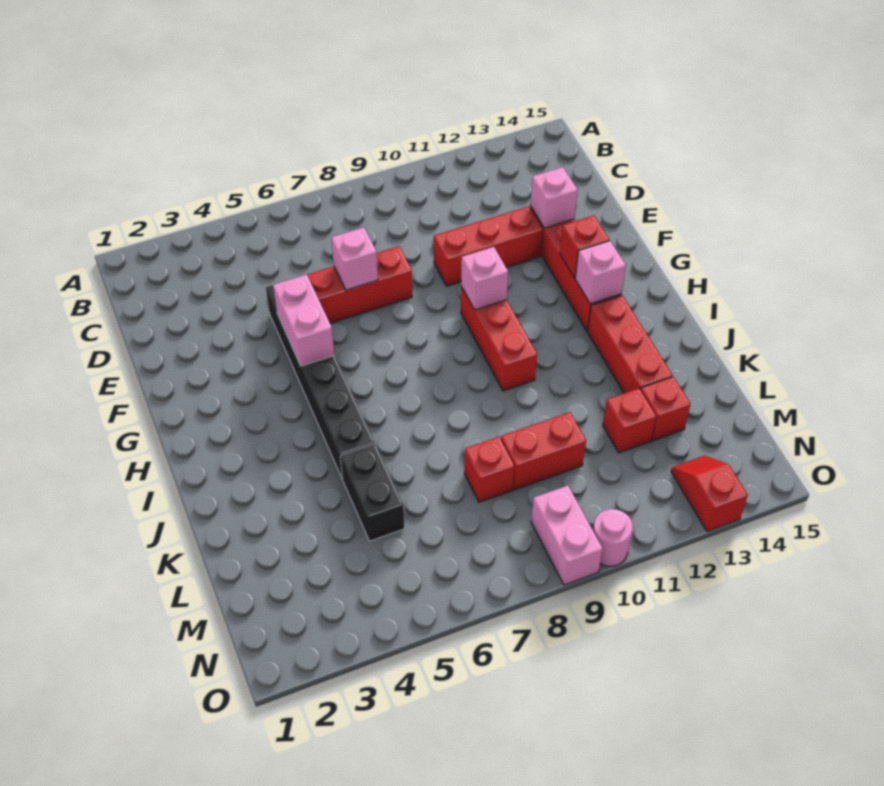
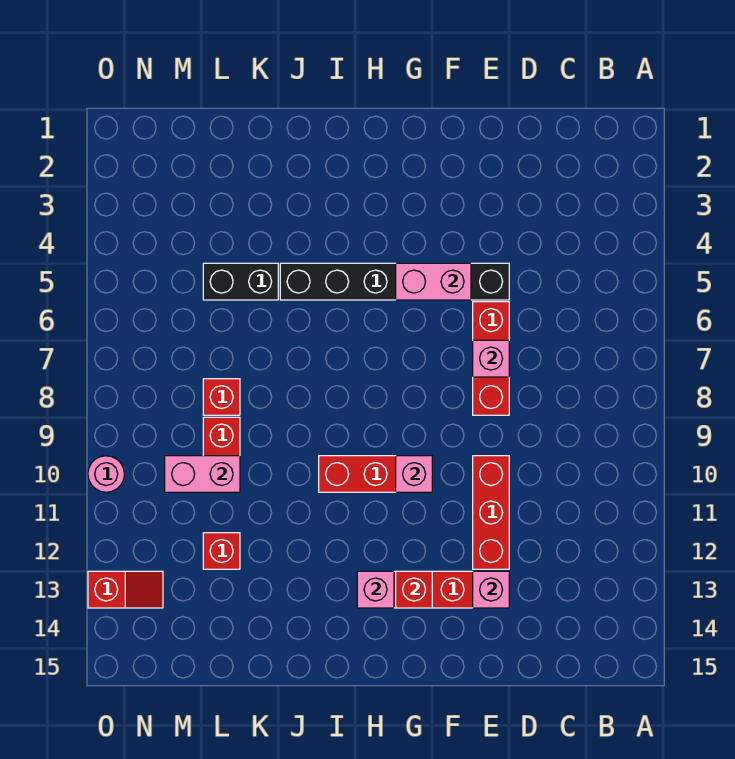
red 1x3 brick [588,295,673,393] -> none
red 1x1 brick [641,377,690,441] -> none
pink 1x2 brick [531,486,603,585] -> pink 1x2 brick moved to [165,456,240,492]

